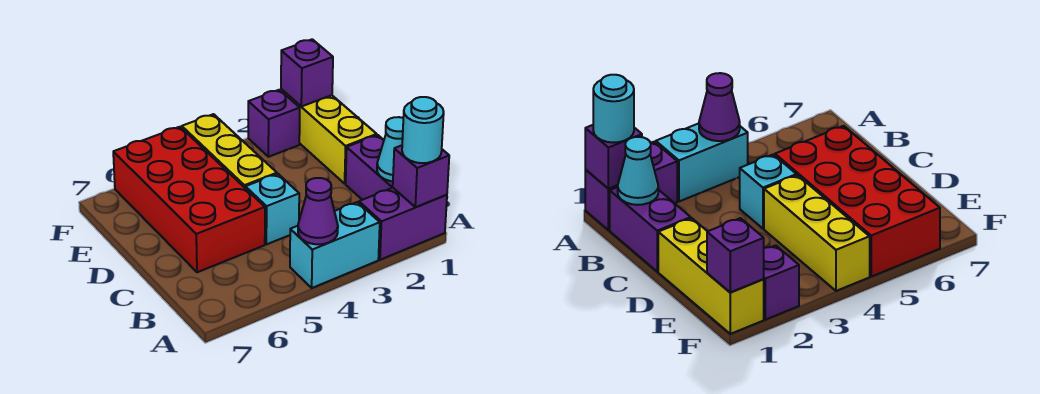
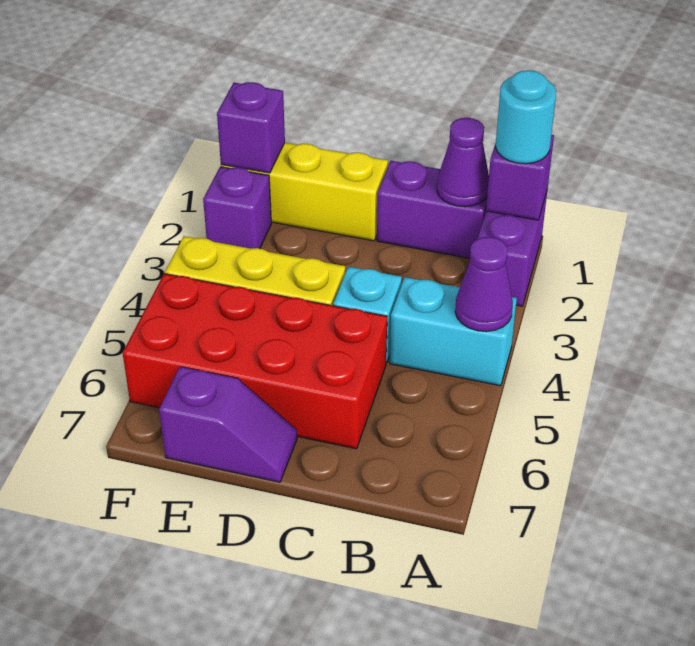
cyan 1x2 brick [290,202,380,288] -> cyan 1x2 brick turned to [390,277,517,386]
cyan 1x1 cone [377,117,403,181] -> purple 1x1 cone [437,118,489,207]
none -> purple 1x2 slope [159,367,297,482]

